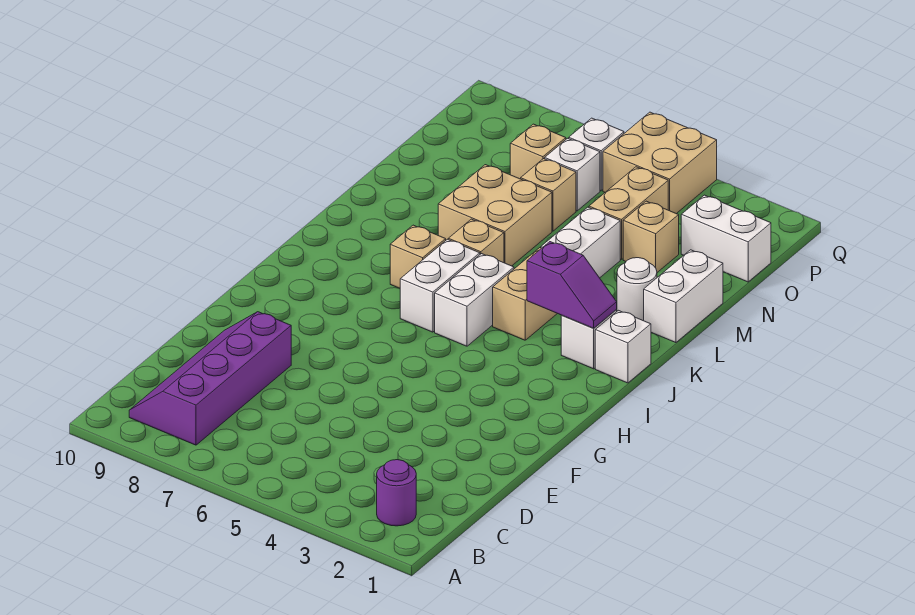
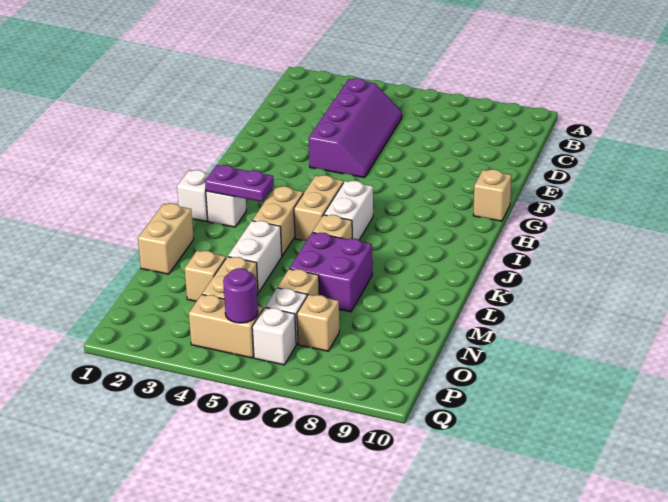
purple 1x1 round brick [377,460,416,526] -> purple 1x1 round brick moved to [223,268,258,323]
purple 2x4 slope [129,312,291,445] -> purple 2x4 slope moved to [309,78,402,178]
white 1x2 brick [435,254,514,346] -> tan 1x2 brick [294,175,343,241]
purple 1x2 slope [527,242,617,328] -> purple 1x2 plate [205,165,274,202]
tan 1x1 brick [390,225,446,288] -> tan 1x1 brick moved to [473,169,511,221]
white 1x2 brick [644,250,723,343] -> tan 1x2 brick [138,203,194,274]
white 1x1 round brick [617,258,657,321] -> none
tan 2x2 brick [438,165,552,266] -> purple 2x2 brick [289,232,372,312]
white 1x2 brick [681,195,771,282] -> none
tan 2x2 brick [603,112,717,214] -> tan 1x2 brick [189,294,263,358]

